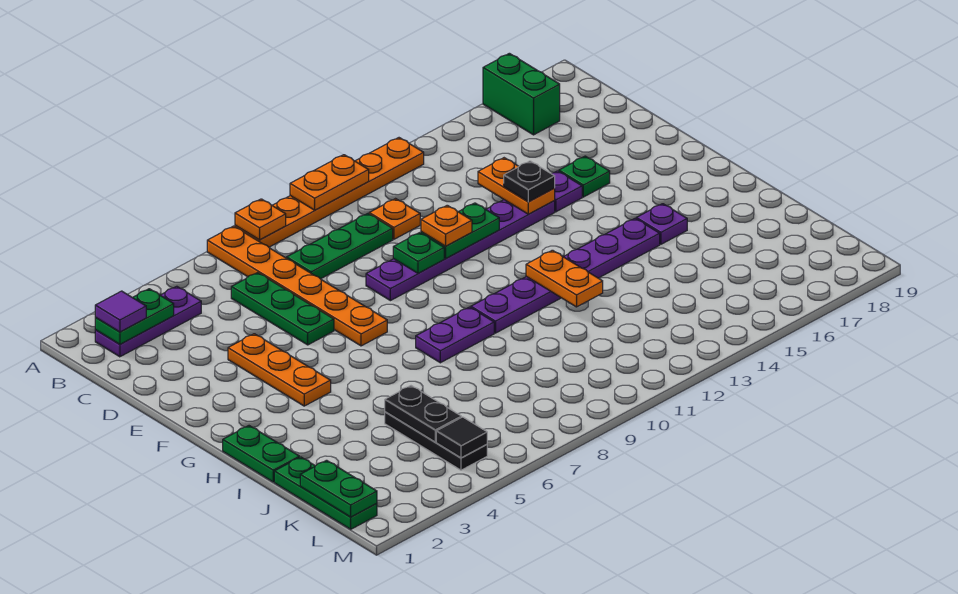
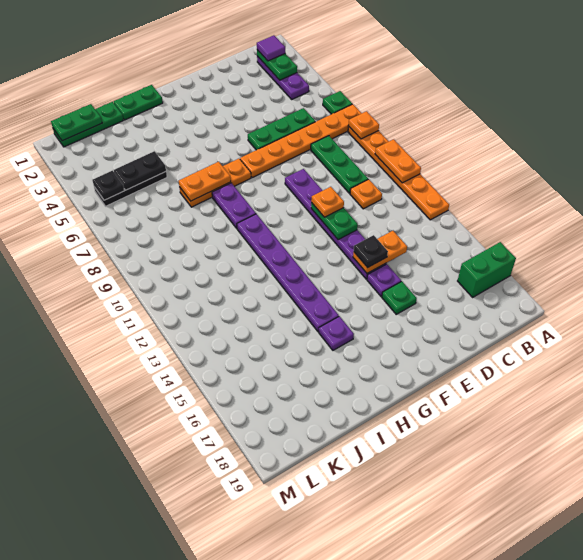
orange 1x3 plate [228,334,331,406] -> orange 1x3 plate moved to [179,159,251,207]
green 1x1 plate [393,233,444,273] -> green 1x1 plate moved to [323,91,352,114]
orange 1x2 plate [526,250,603,307] -> orange 1x2 plate moved to [179,162,231,201]
black 1x1 tile [436,417,487,458] -> black 1x1 plate [93,171,124,200]

